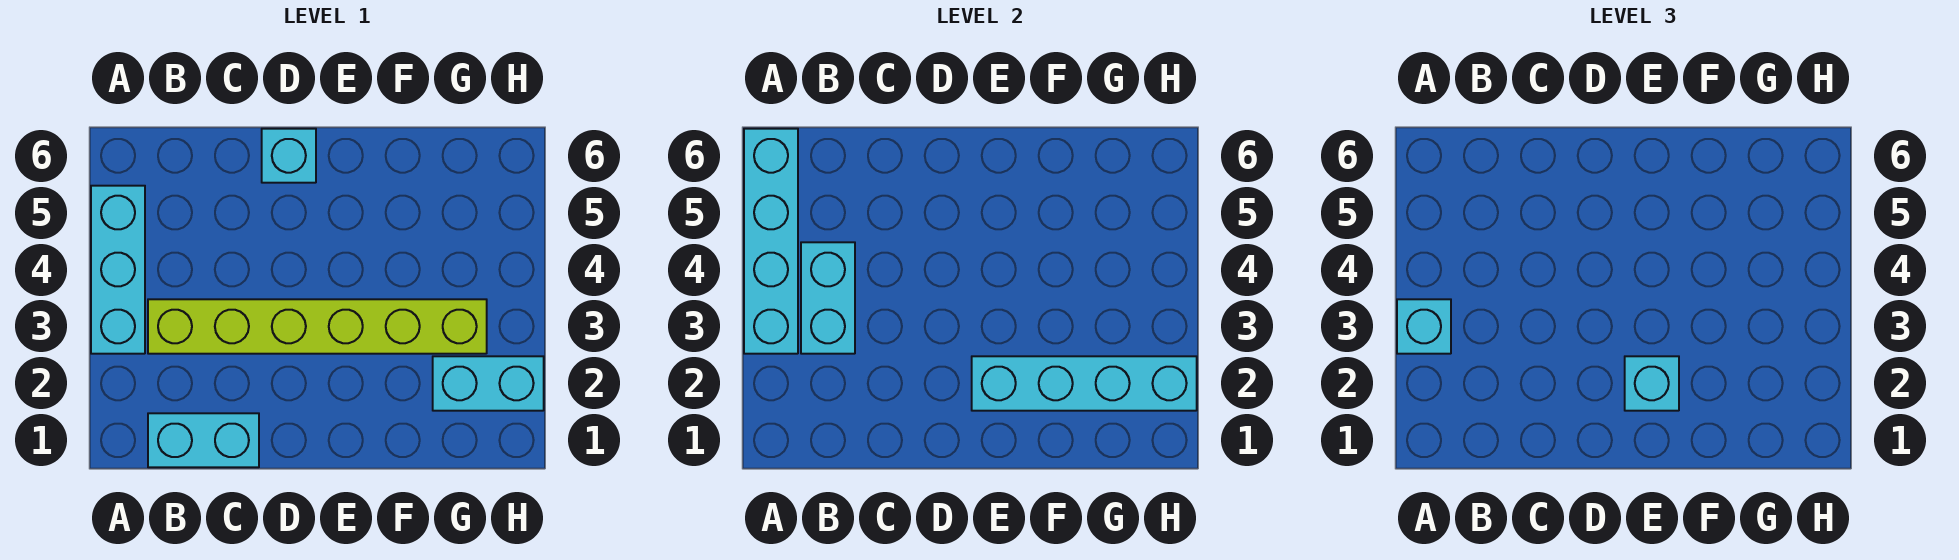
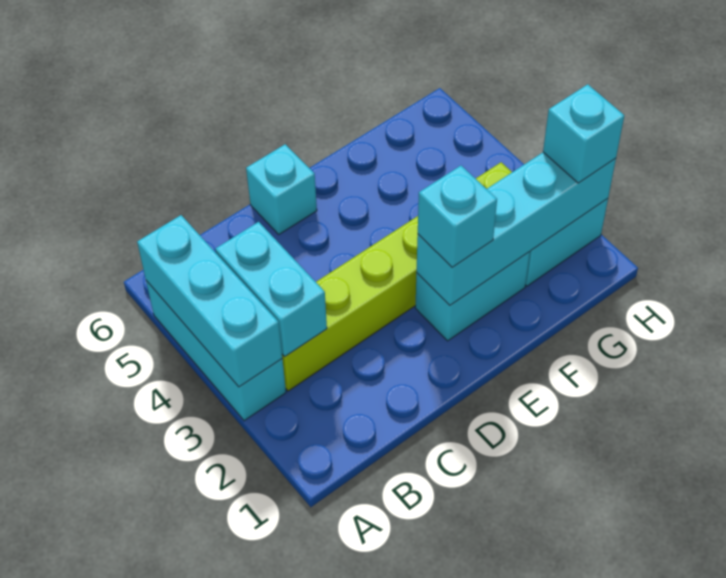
cyan 1x4 brick [744,129,798,354] -> cyan 1x3 brick [137,215,282,387]
cyan 1x1 brick [1397,299,1451,354] -> cyan 1x1 brick moved to [543,84,624,183]
cyan 1x2 brick [148,413,259,467] -> cyan 1x2 brick moved to [415,252,530,341]

